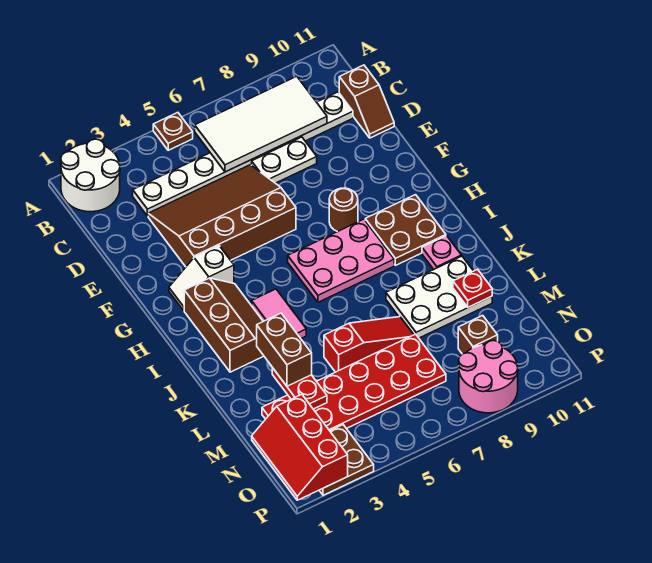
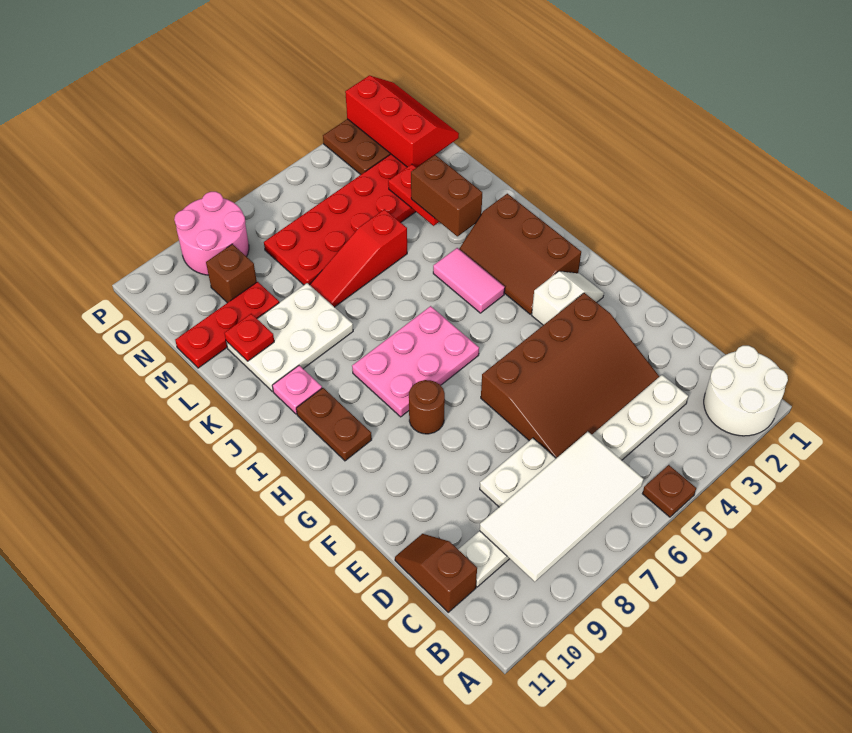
brown 2x2 plate [365,195,446,265] -> brown 1x2 plate [296,388,372,461]
none -> red 1x3 plate [175,282,279,368]

